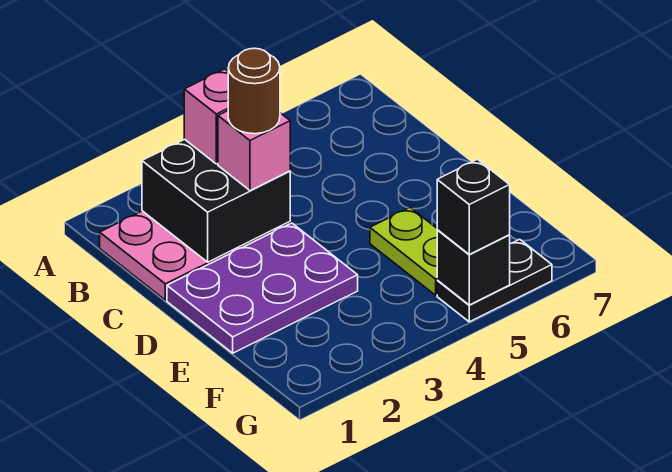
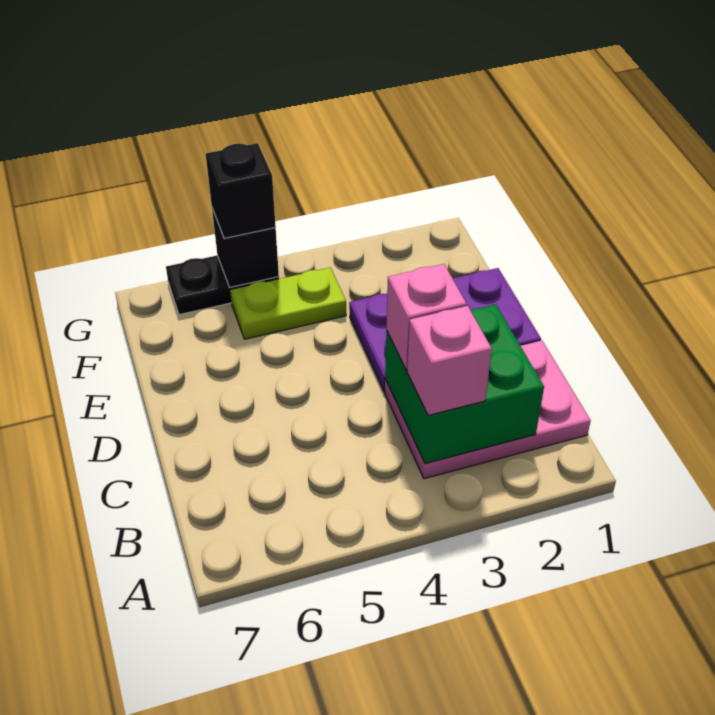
black 2x2 brick [142,139,290,262] -> green 2x2 brick [385,304,544,464]
brown 1x1 round brick [228,48,280,134] -> none
lime 1x2 plate [370,208,437,295] -> lime 1x2 plate turned to [230,268,346,339]

